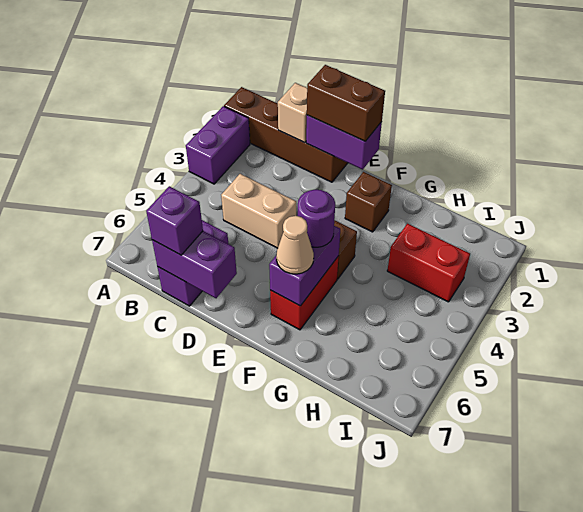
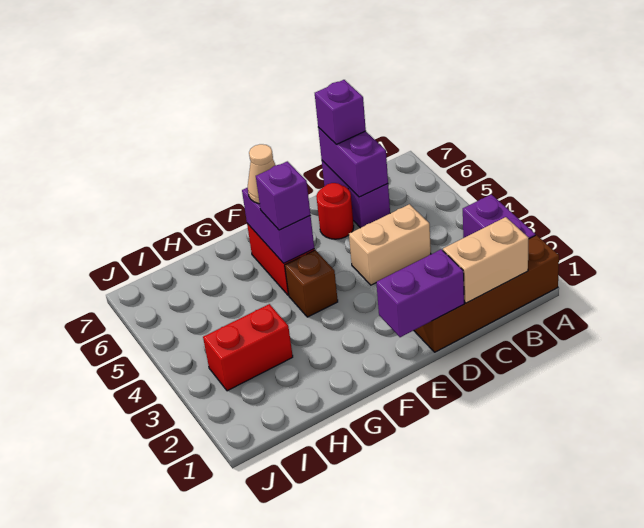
tan 1x1 brick [278,83,307,143] -> tan 1x2 brick [443,217,529,303]
purple 1x2 brick [152,231,237,298] -> purple 1x2 brick turned to [318,127,388,197]
brown 1x2 brick [307,65,385,141] -> none
none -> red 1x1 round brick [316,183,354,239]
brown 1x1 brick [345,172,392,232] -> none
purple 1x1 round brick [298,190,335,247] -> purple 1x1 brick [256,161,310,230]

